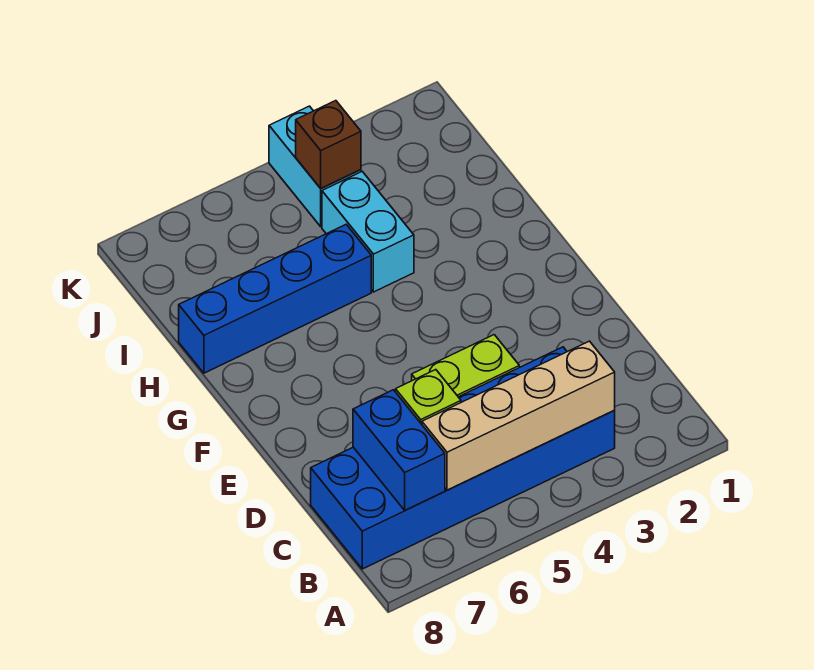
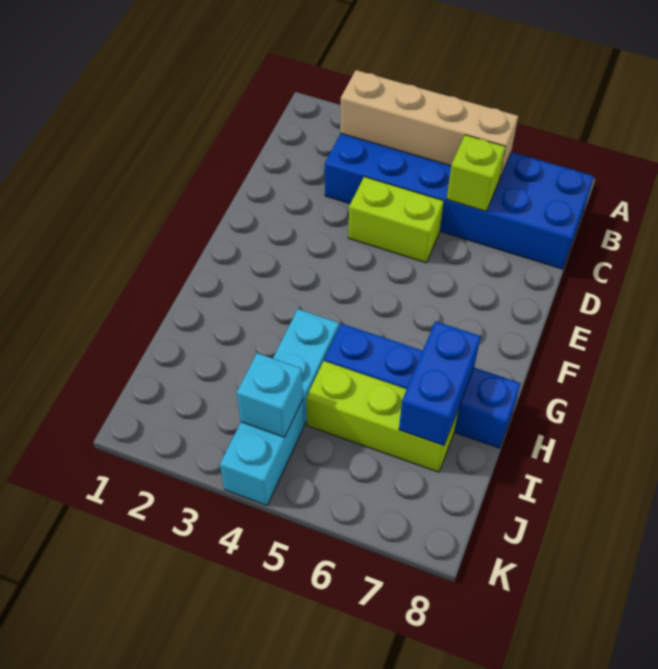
blue 1x2 brick [353,390,445,510] -> blue 1x2 brick moved to [399,321,481,446]
none -> lime 1x3 brick [306,361,459,472]
brown 1x1 brick [296,101,361,188] -> cyan 1x1 brick [237,353,303,437]

